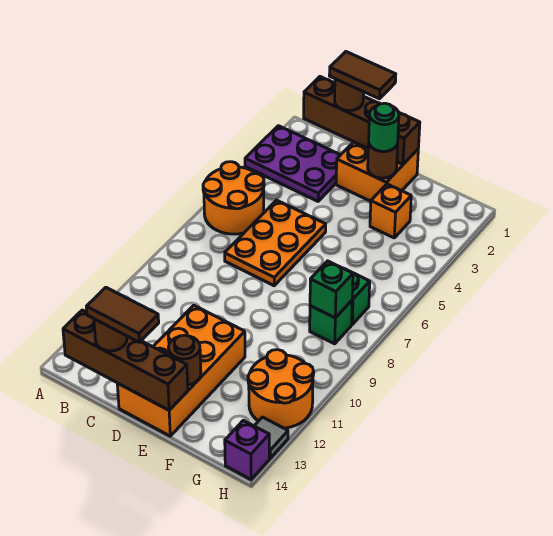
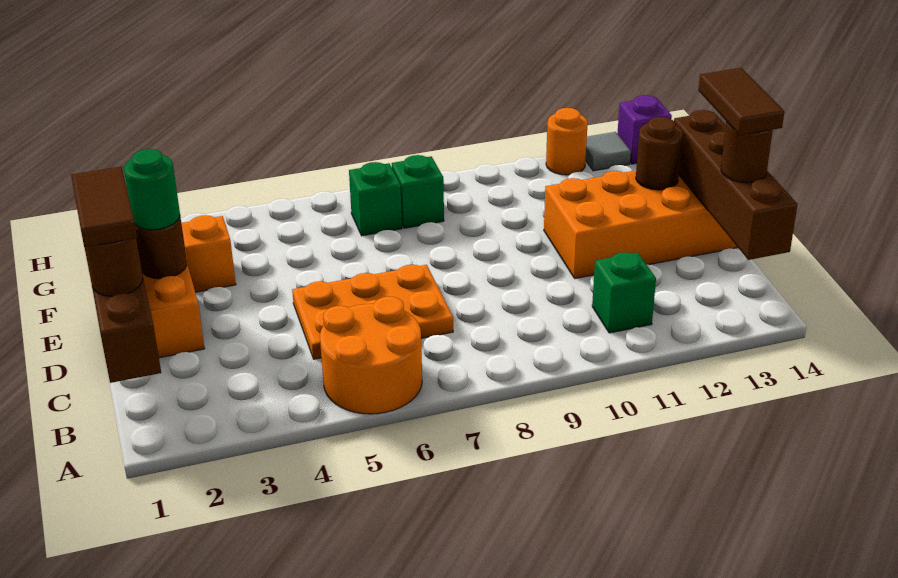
purple 2x3 plate [245,126,340,201] -> none
green 1x1 brick [310,261,353,318] -> green 1x1 brick moved to [592,252,656,333]
orange 2x2 round brick [248,350,314,428] -> orange 1x1 round brick [546,108,588,175]

